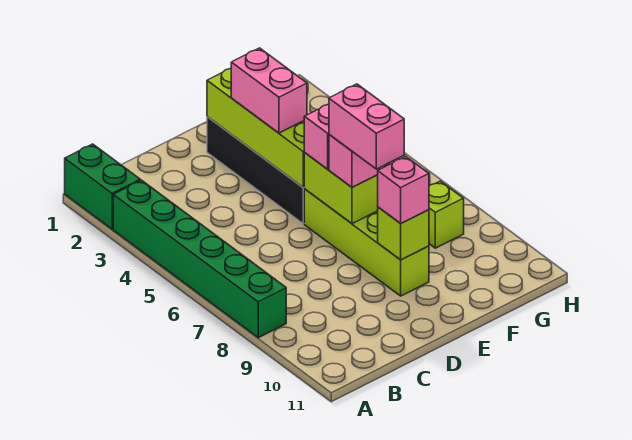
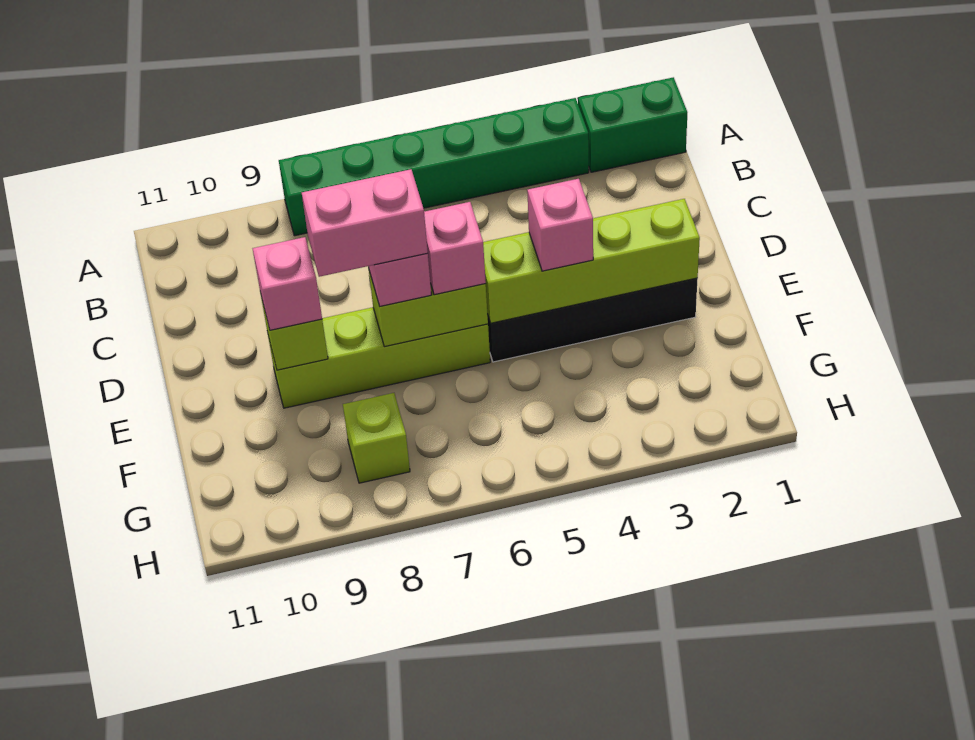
pink 1x2 brick [231,48,307,133] -> pink 1x1 brick [527,179,593,271]

